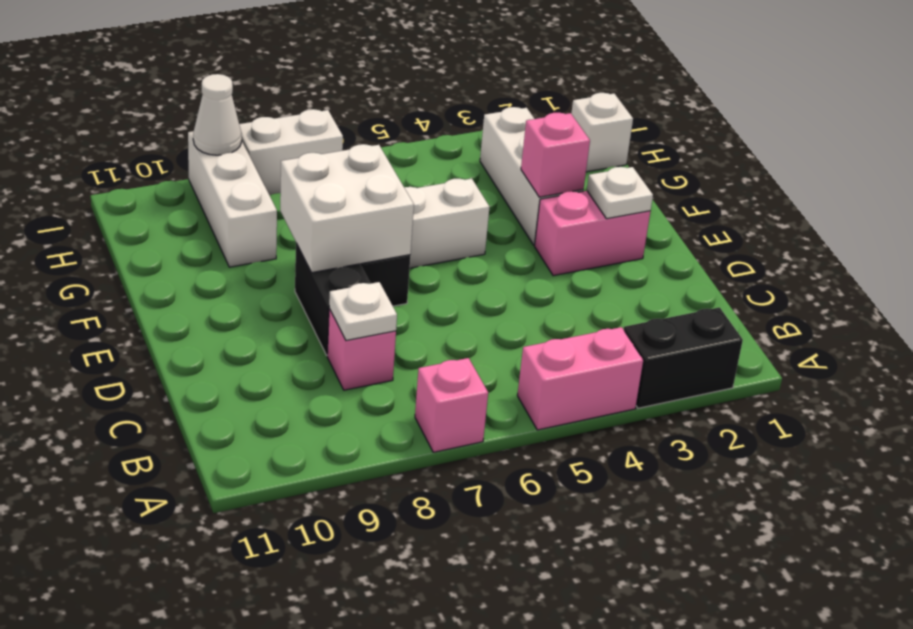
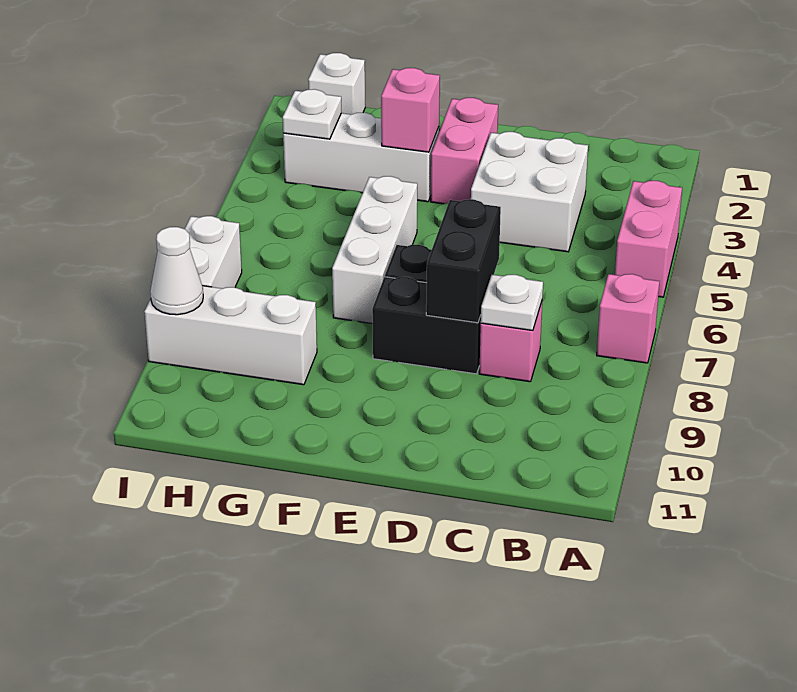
black 1x2 brick [624,307,743,408] -> black 1x2 brick moved to [426,199,501,323]
white 1x1 plate [587,167,653,219] -> white 1x1 plate moved to [283,89,341,139]
white 2x2 brick [280,144,414,273] -> white 2x2 brick moved to [471,132,588,252]

